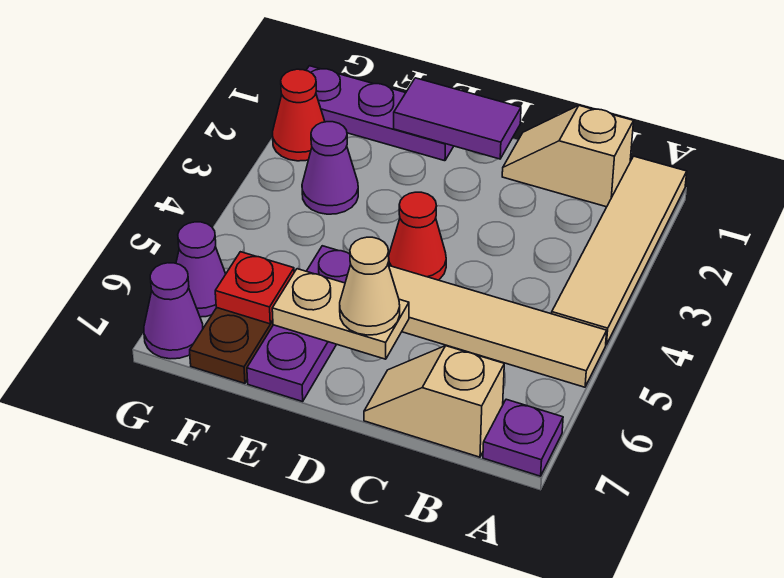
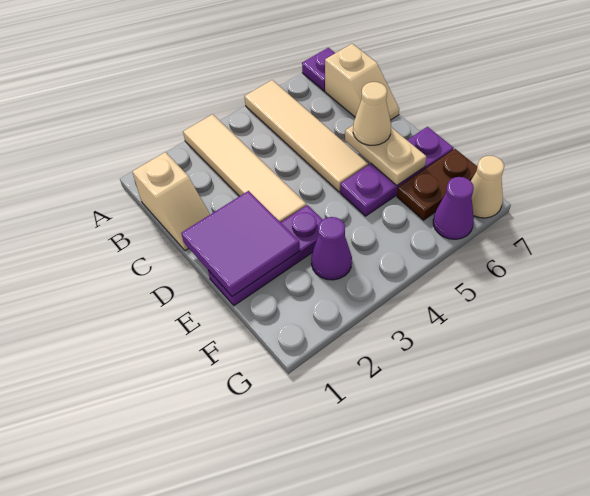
tan 1x4 tile [552,156,687,345] -> tan 1x4 tile turned to [183,114,306,222]
purple 1x2 tile [394,78,521,159] -> purple 2x2 tile [181,191,300,297]
red 1x1 cone [389,192,446,280] -> none
purple 1x3 plate [306,66,454,161] -> purple 1x3 plate turned to [208,205,323,305]
red 1x1 plate [215,252,294,324] -> none
red 1x1 cone [273,69,325,161] -> none
purple 1x1 cone [144,263,203,359] -> tan 1x1 cone [471,156,504,218]

